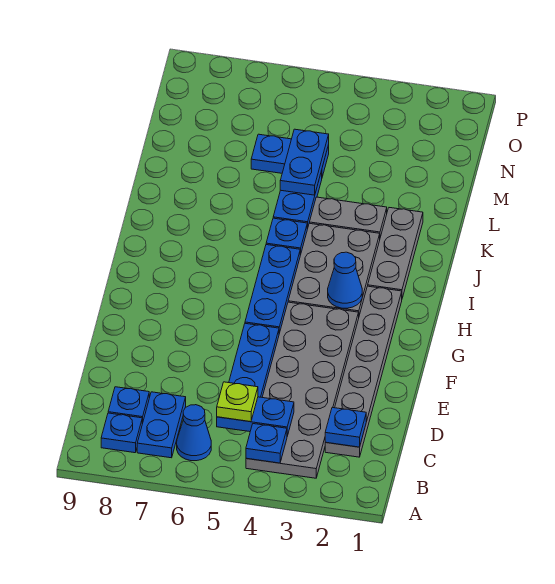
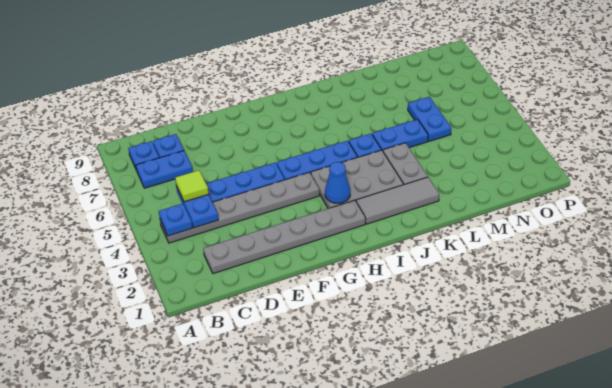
grey 2x6 plate [246,302,359,478] -> grey 1x6 plate [160,172,319,243]
blue 1x1 cone [177,405,211,461] -> none
blue 1x1 plate [325,408,366,447] -> none
lime 1x1 plate [217,382,258,422] -> lime 1x1 tile [175,170,208,202]
grey 1x3 plate [368,208,423,298] -> grey 1x3 tile [356,177,439,224]
blue 1x2 plate [280,129,329,195] -> none

